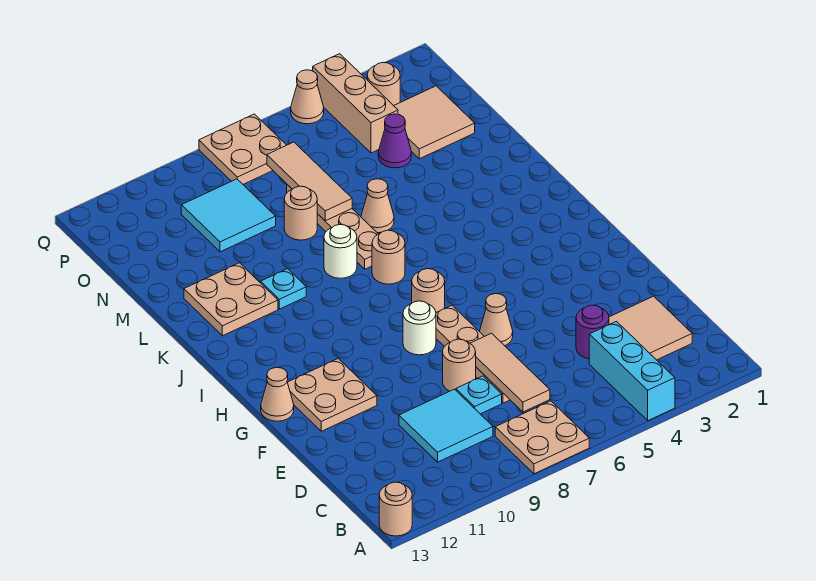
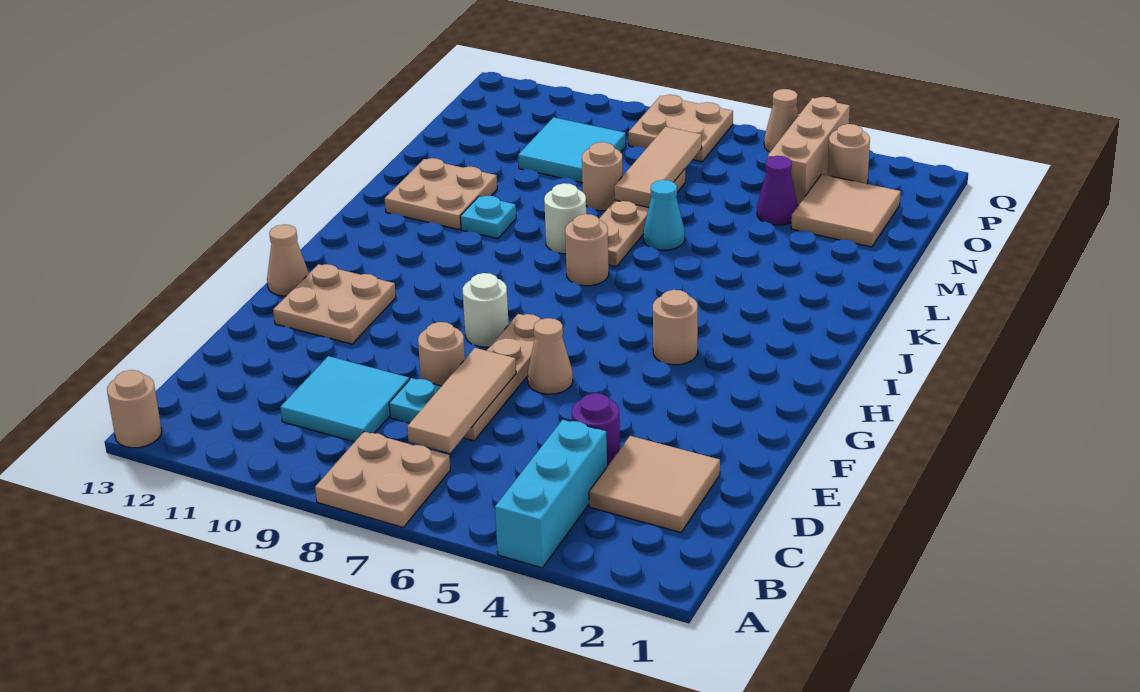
tan 1x1 round brick [412,269,445,312] -> tan 1x1 round brick moved to [653,290,698,365]
tan 1x1 cone [361,179,394,233] -> cyan 1x1 cone [643,180,685,250]

